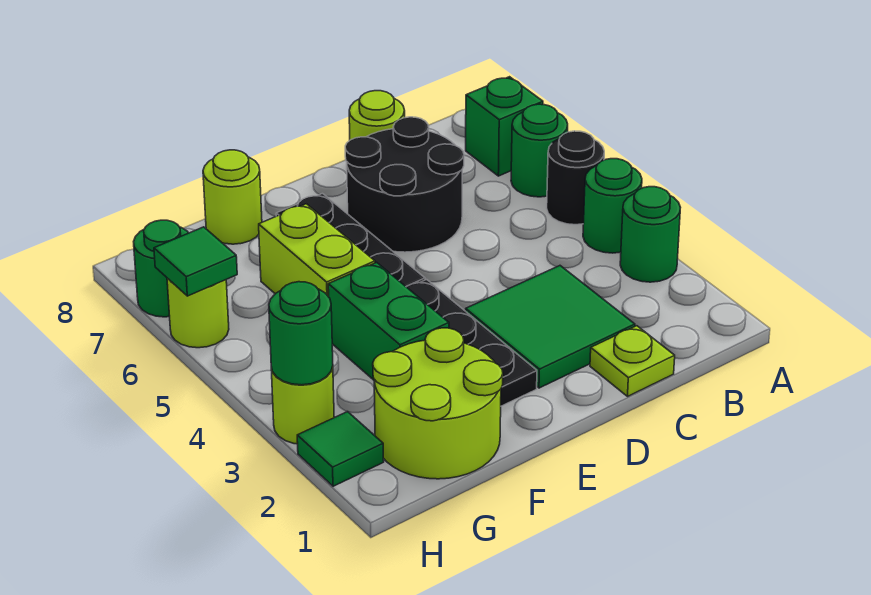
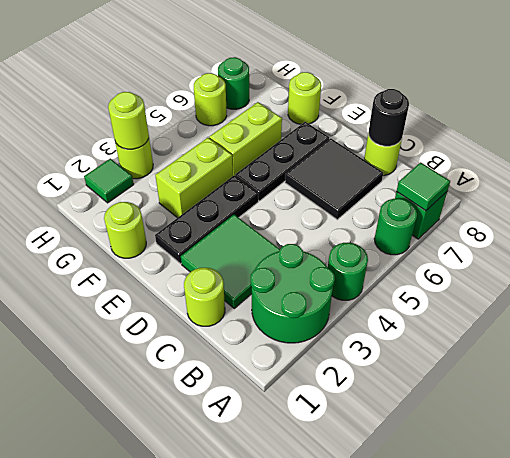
green 1x1 round brick [620,187,681,282] -> green 2x2 round brick [251,244,335,343]
black 1x1 round brick [547,131,604,225] -> black 1x1 round brick moved to [368,89,409,146]
lime 1x1 plate [590,326,675,397] -> lime 1x1 round brick [184,268,225,326]
black 2x2 round brick [345,117,464,252] -> black 2x2 tile [285,138,383,220]
lime 2x2 round brick [373,328,503,479] -> lime 1x1 round brick [104,202,146,258]
green 1x2 brick [328,262,449,380] -> lime 1x2 brick [155,138,233,218]
green 1x1 round brick [269,282,333,385] -> lime 1x1 round brick [108,92,149,149]
green 1x1 tile [154,227,237,296] -> green 1x1 tile moved to [397,162,450,211]

